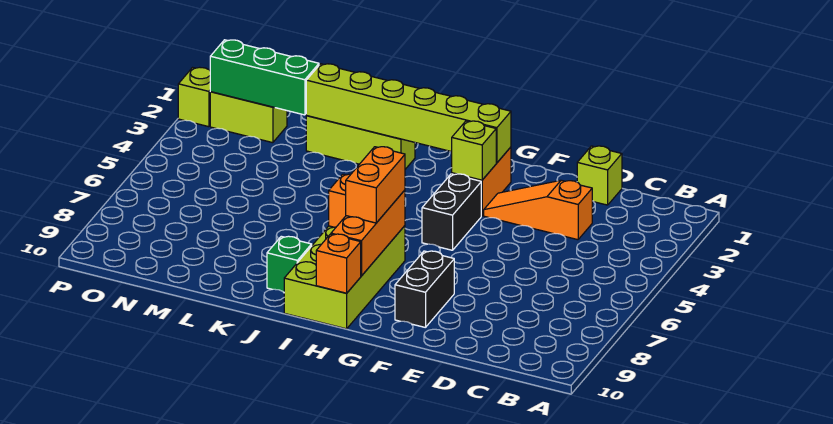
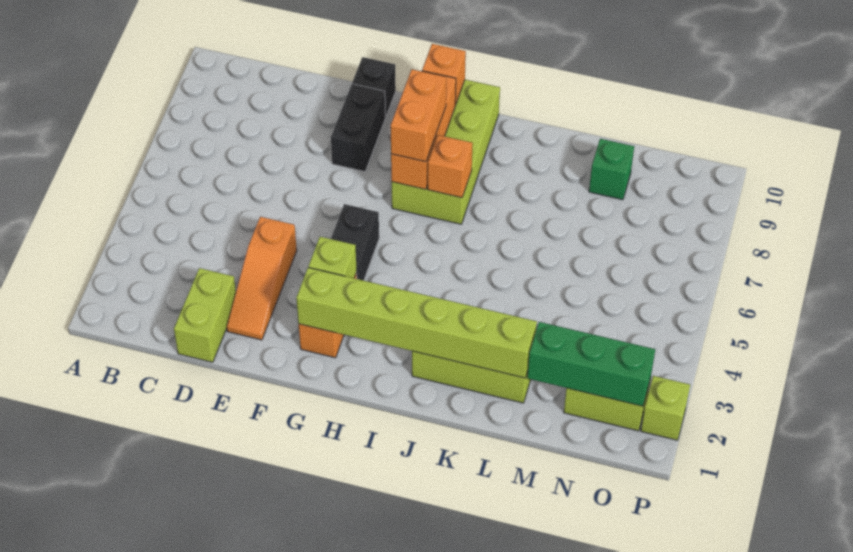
lime 1x1 brick [577,146,622,205] -> lime 1x2 brick [174,268,236,362]
orange 1x3 slope [484,180,592,240] -> orange 1x3 slope turned to [227,217,297,340]
none -> black 1x1 brick [352,57,396,116]
green 1x1 brick [267,236,312,292] -> green 1x1 brick moved to [589,139,634,200]

